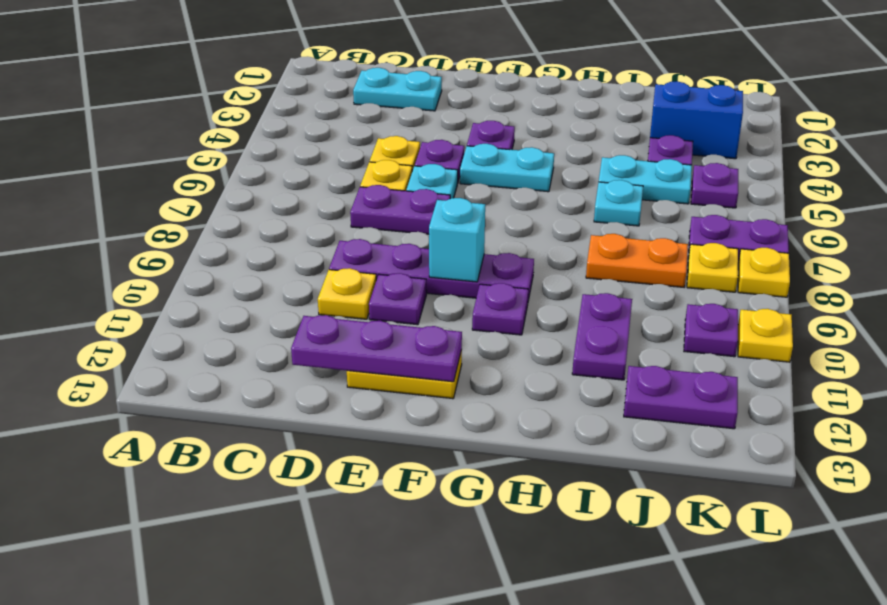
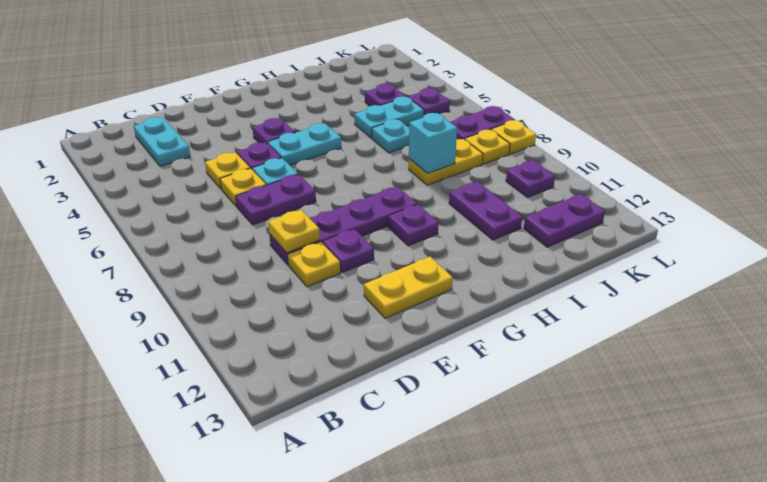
cyan 1x2 plate [353,68,442,111] -> cyan 1x2 plate turned to [134,117,190,166]
purple 1x3 plate [291,315,462,382] -> none
cyan 1x1 brick [429,198,485,282] -> cyan 1x1 brick moved to [409,113,457,173]
orange 1x2 plate [586,234,688,287] -> yellow 1x2 plate [409,139,483,185]
blue 1x2 brick [650,81,743,159] -> none
yellow 1x1 plate [738,309,793,362] -> yellow 1x1 plate moved to [268,210,320,253]

